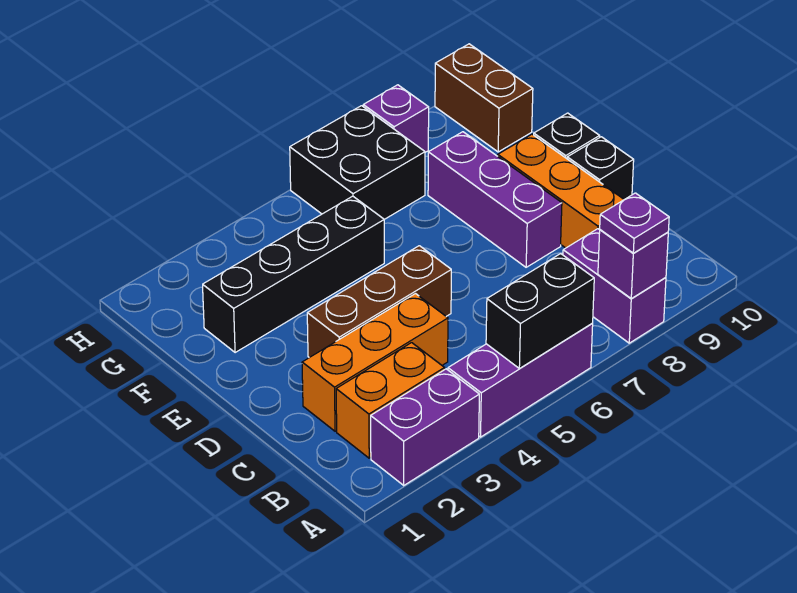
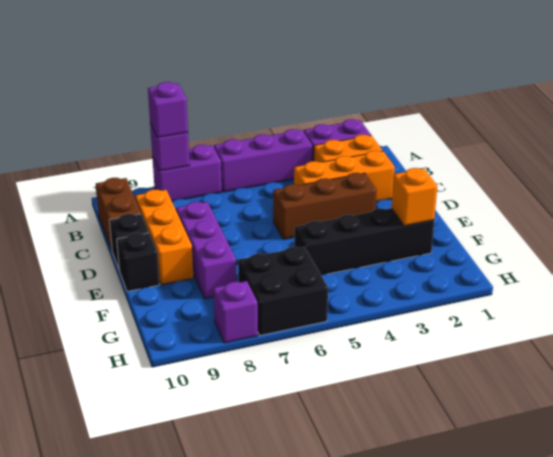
black 1x2 brick [486,254,594,368] -> none
purple 1x2 brick [563,229,666,343] -> purple 1x2 brick turned to [152,145,222,201]
purple 1x1 plate [600,193,669,253] -> purple 1x1 brick [148,82,188,138]
none -> orange 1x1 brick [391,168,437,226]
brown 1x2 brick [435,44,533,152] -> brown 1x2 brick moved to [96,178,141,250]

